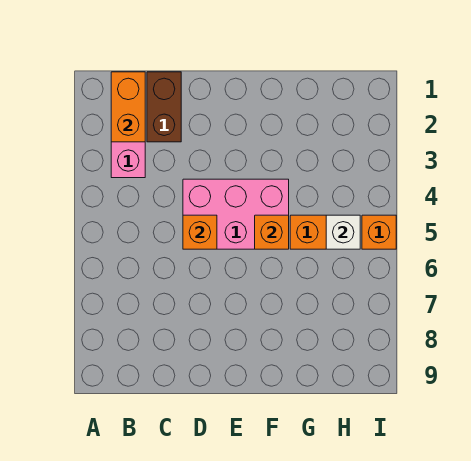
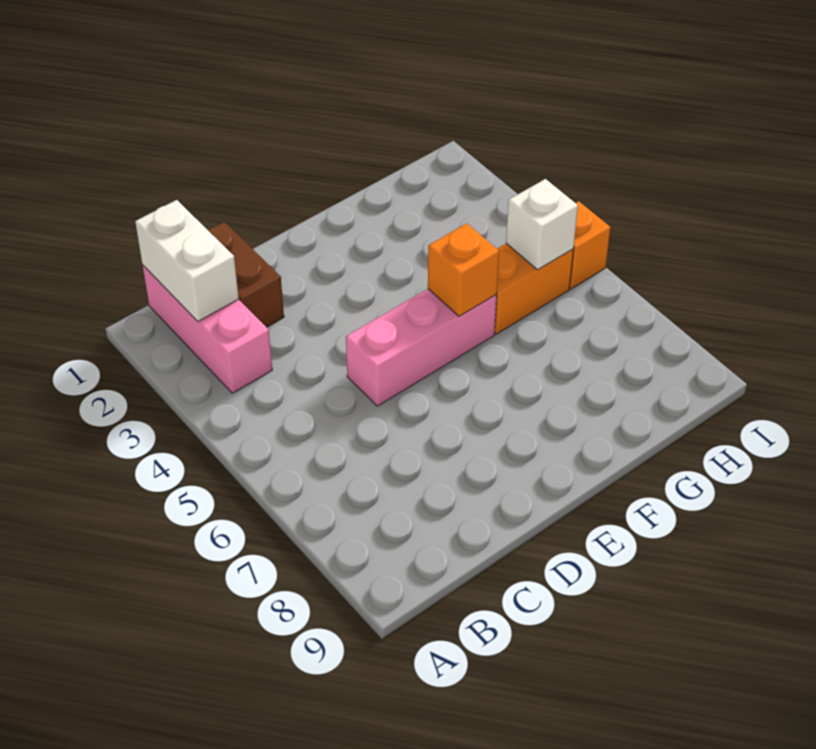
orange 1x2 brick [111,72,145,142] -> white 1x2 brick [135,200,239,321]
pink 2x3 brick [183,179,289,249] -> pink 1x3 brick [346,289,497,406]
orange 1x1 brick [183,215,217,249] -> none

